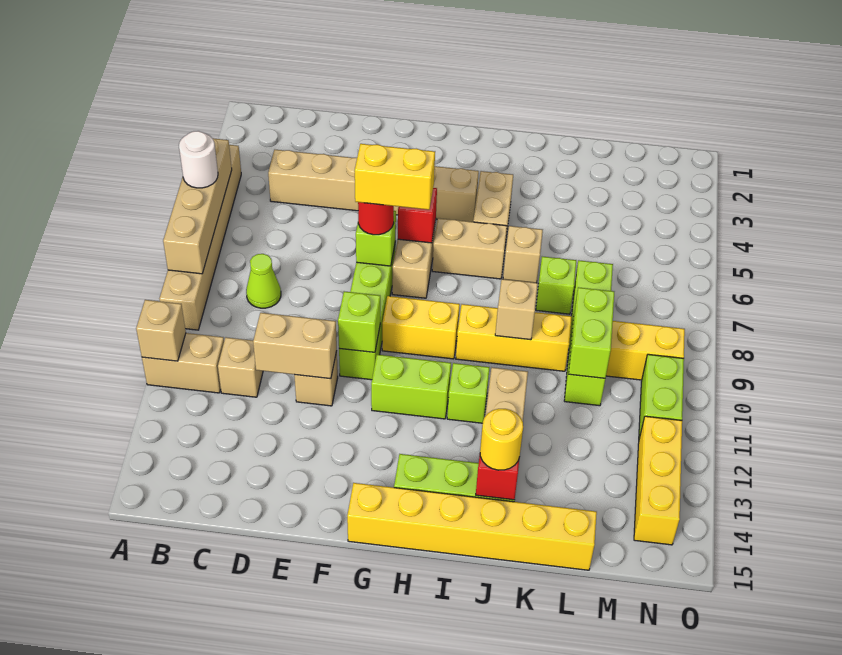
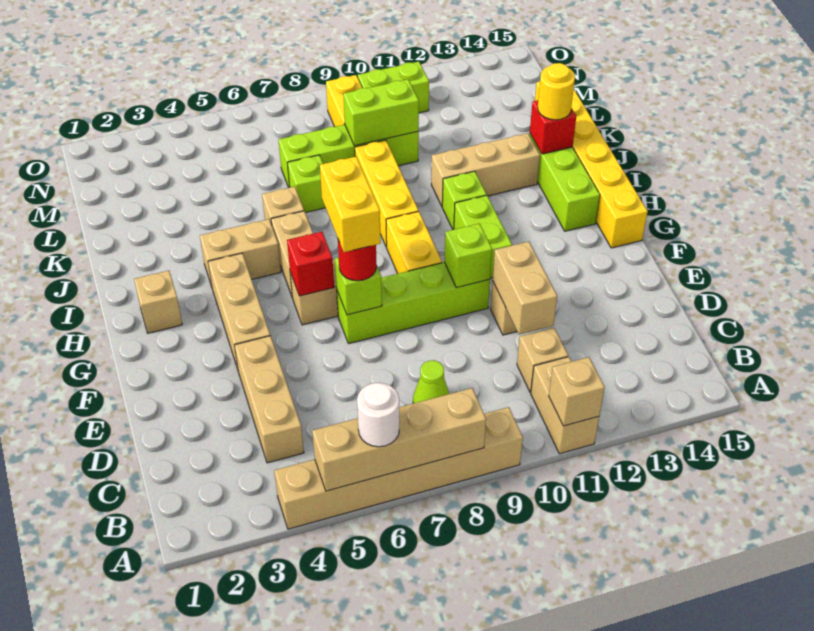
tan 1x1 brick [495,279,538,340] -> tan 1x1 brick moved to [134,271,182,333]
yellow 1x3 brick [634,416,682,545] -> none

